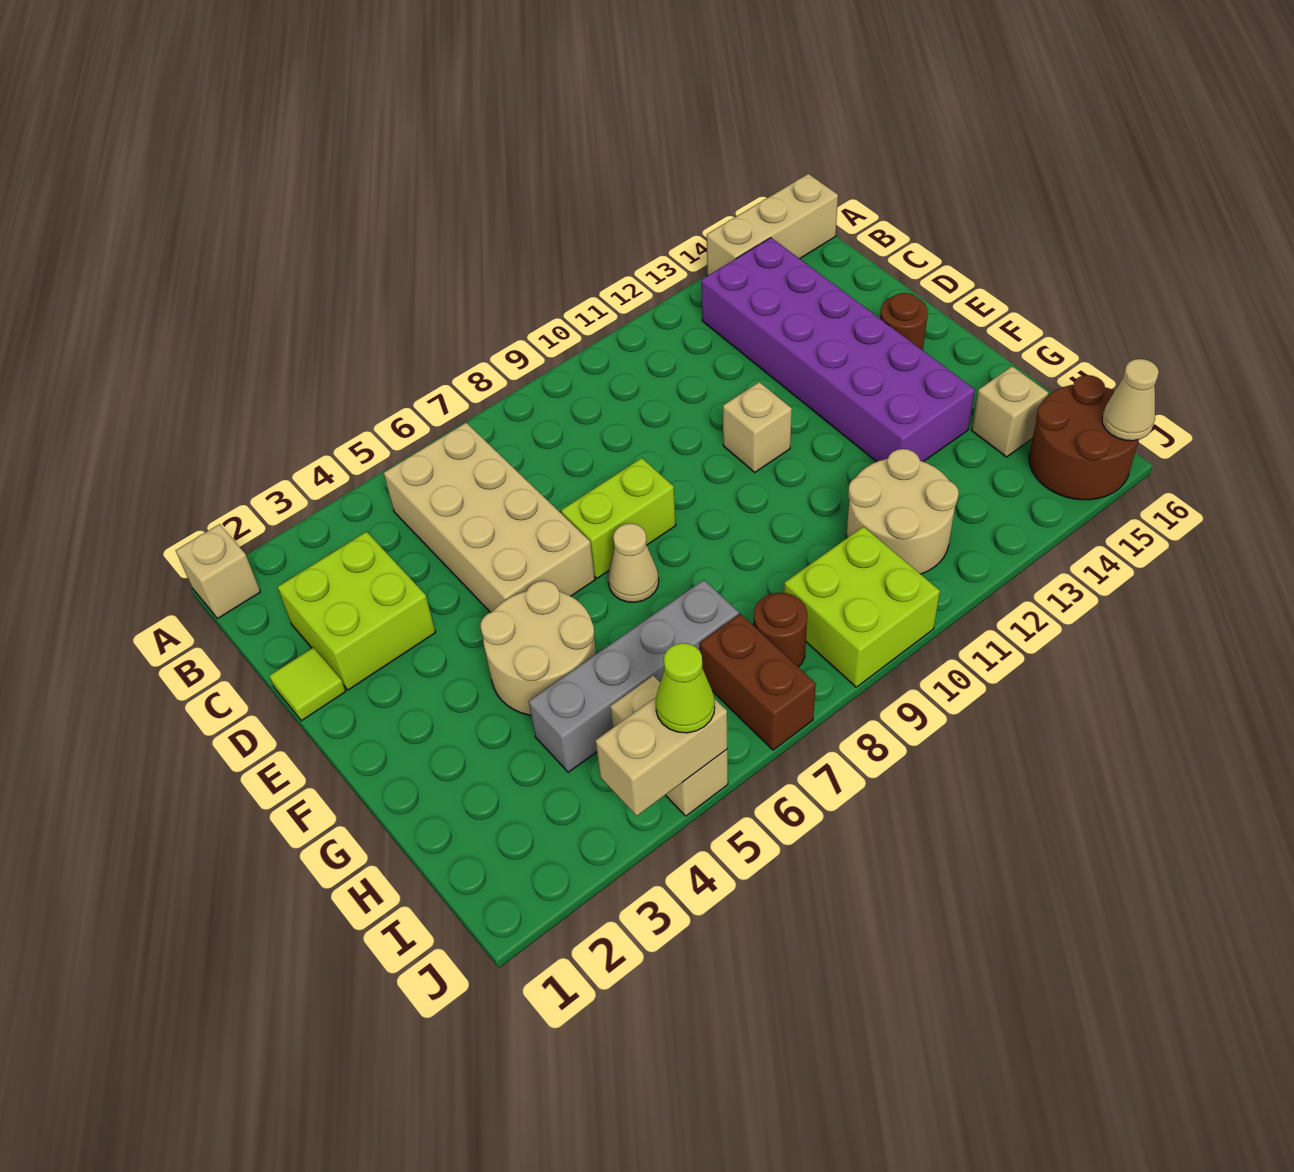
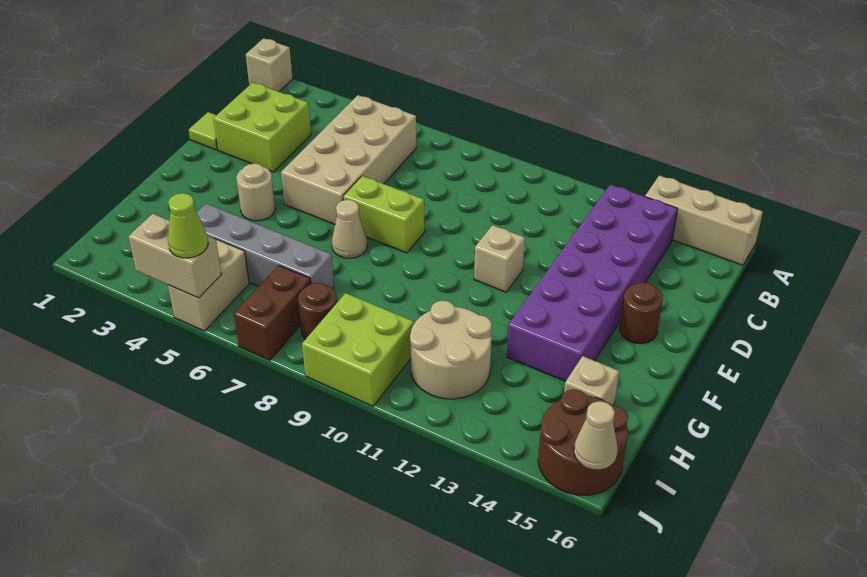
tan 2x2 round brick [480,581,596,715] -> tan 1x1 round brick [236,163,275,221]

